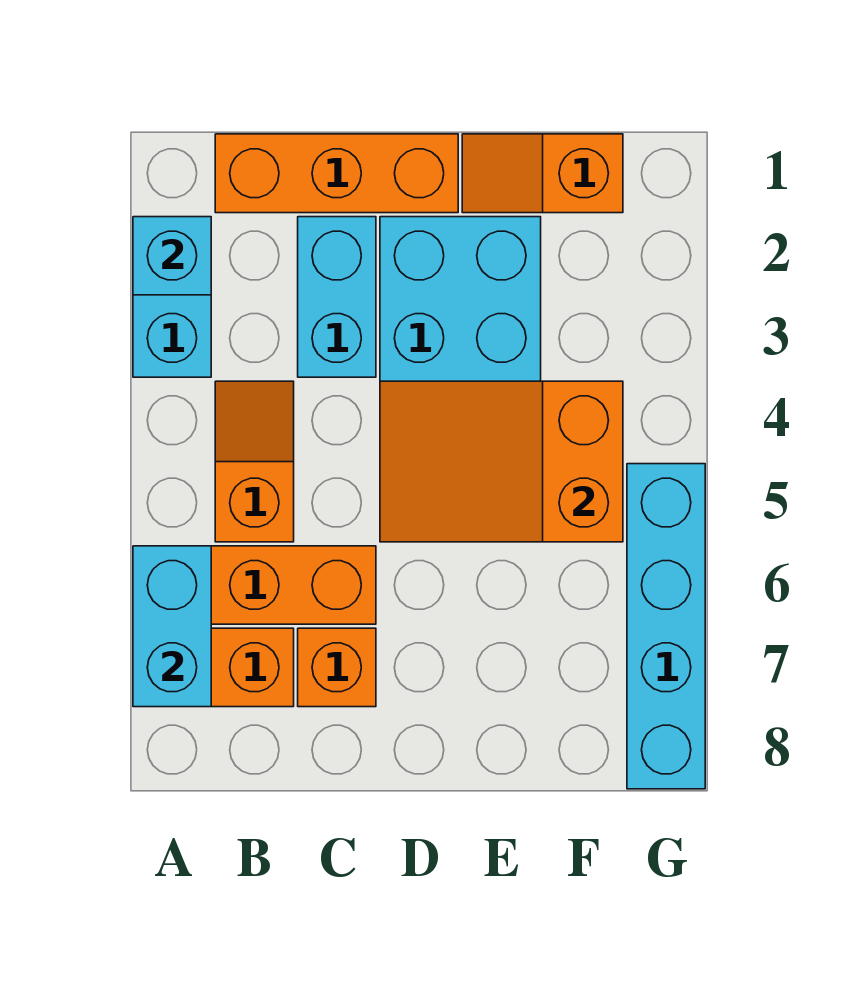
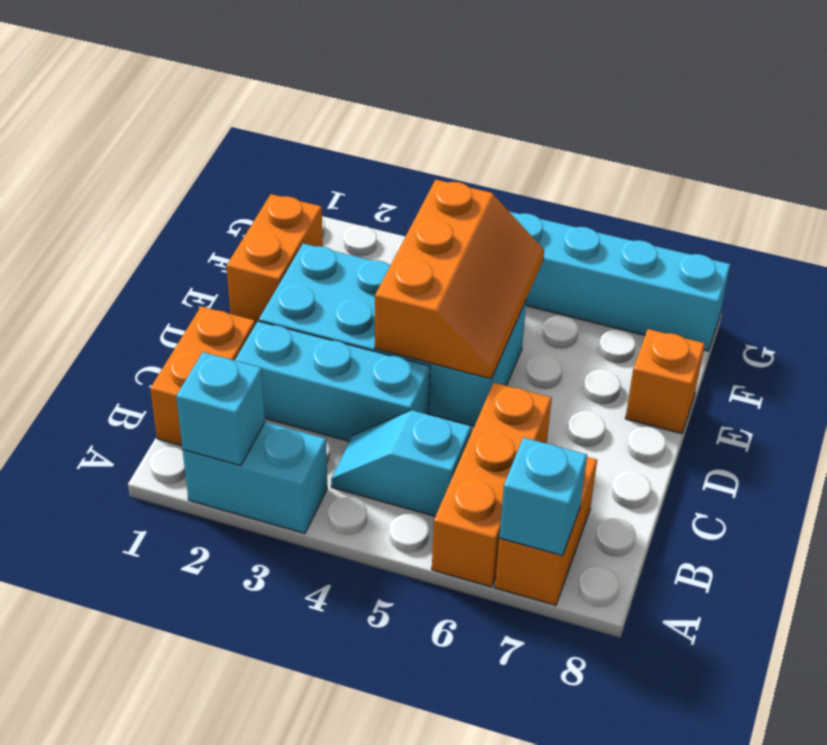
cyan 1x2 brick [133,546,211,707] -> cyan 1x1 brick [499,438,587,556]
orange 1x3 brick [215,134,458,213] -> orange 1x2 brick [150,306,255,446]
orange 1x2 slope [215,381,294,542] -> cyan 1x2 slope [331,410,471,516]
cyan 1x2 brick [298,217,376,377] -> cyan 1x3 brick [235,321,430,441]
orange 1x1 brick [298,628,376,707] -> orange 1x1 brick moved to [625,329,705,434]
orange 2x3 slope [380,381,623,542] -> orange 2x3 slope turned to [375,180,544,379]
orange 1x2 slope [462,134,623,213] -> orange 1x2 brick [226,194,323,323]

